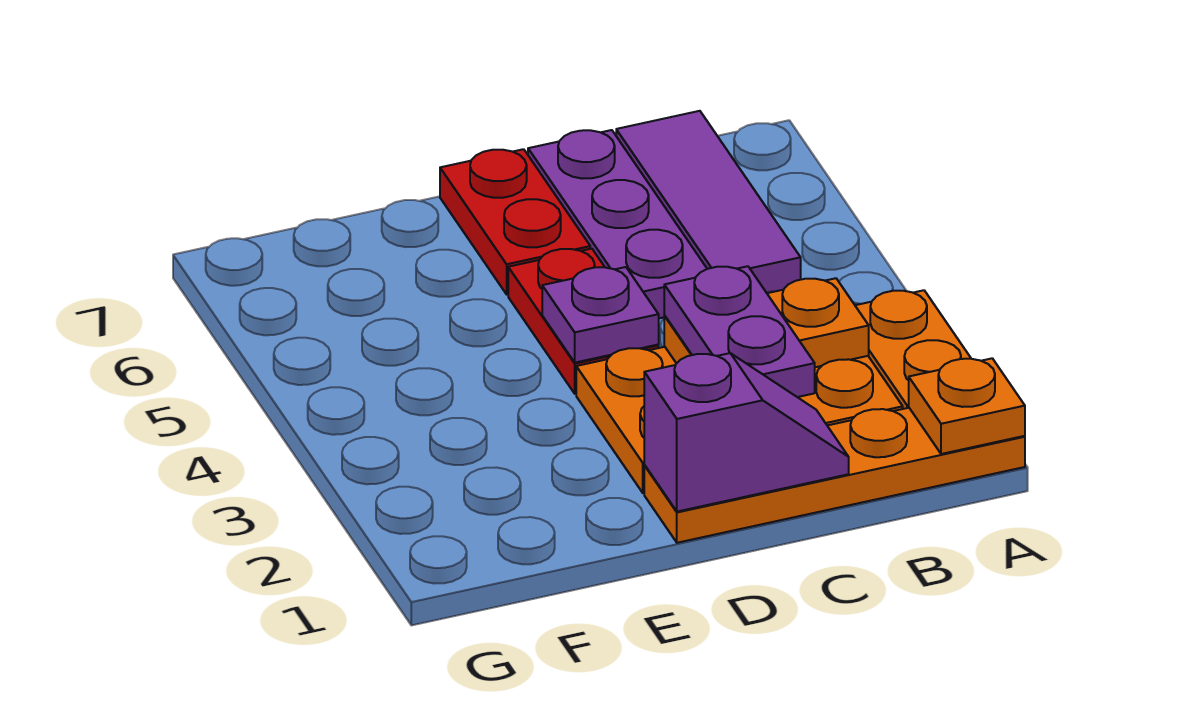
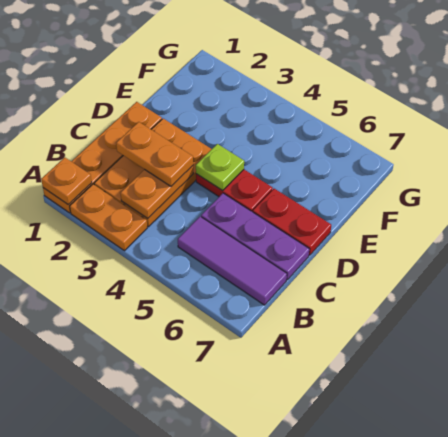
purple 1x2 slope [644,353,849,512] -> none
purple 1x2 plate [664,266,815,397] -> orange 1x2 plate [116,122,193,186]
purple 1x1 plate [542,267,659,363] -> lime 1x1 plate [196,144,244,191]

